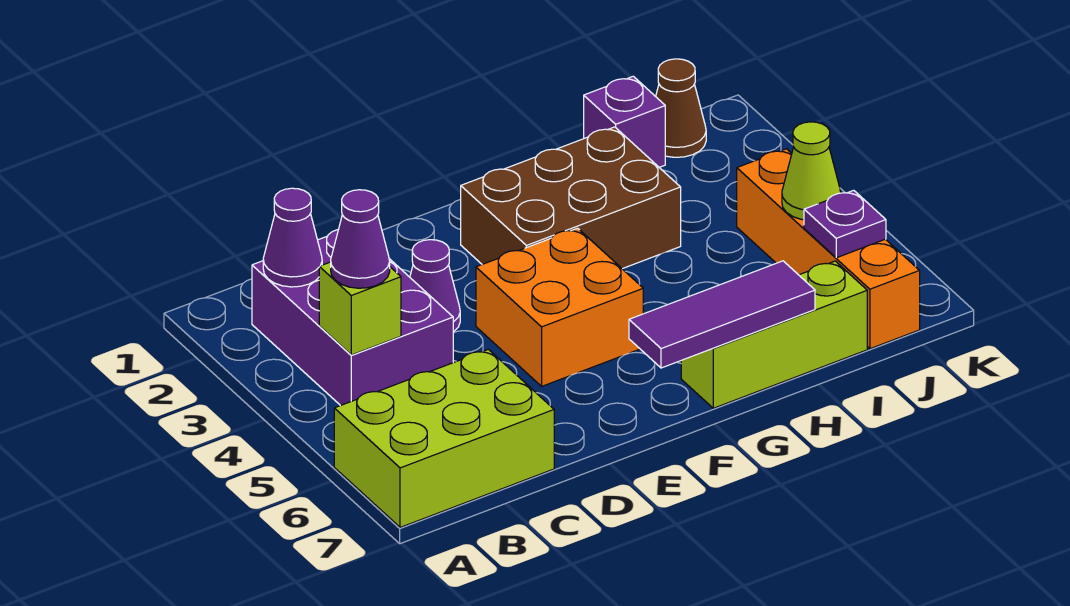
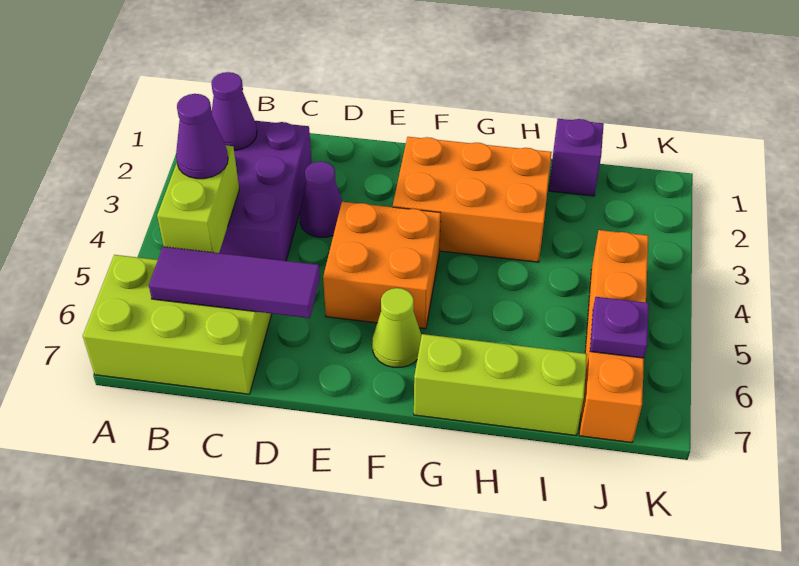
lime 1x1 brick [319,262,401,355] -> lime 1x2 brick [157,146,239,253]
brown 2x3 brick [461,127,681,269] -> orange 2x3 brick [393,137,552,262]
purple 1x3 tile [629,261,815,368] -> purple 1x3 tile moved to [149,247,320,318]
brown 1x1 cone [656,59,706,157] -> none
lime 1x1 cone [782,122,841,220] -> lime 1x1 cone moved to [372,288,422,367]

